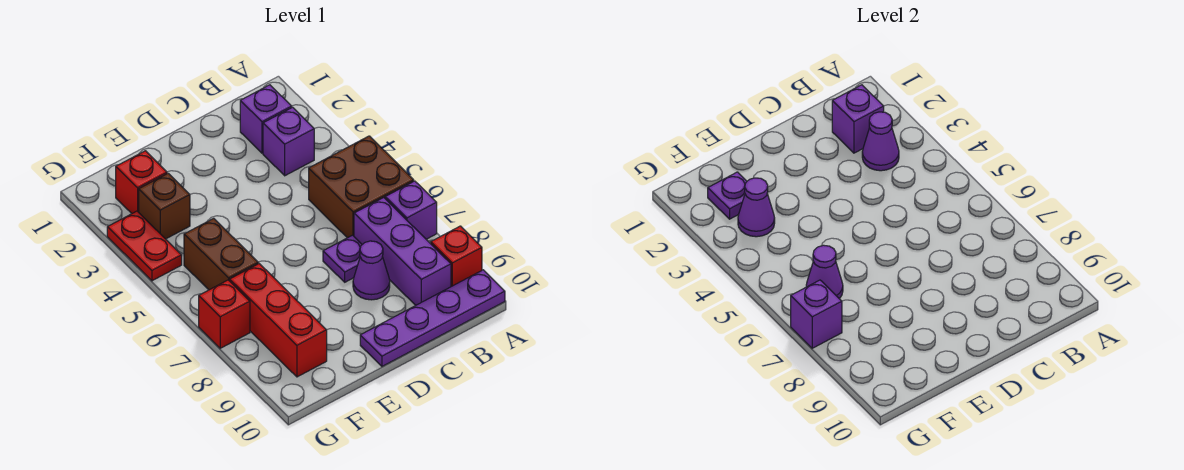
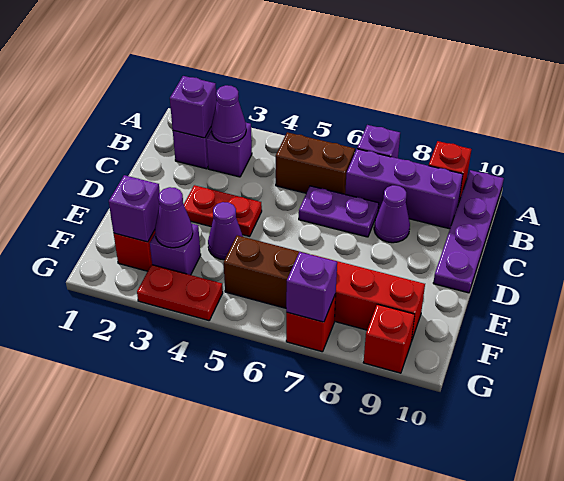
brown 2x2 brick [309,136,414,238] -> brown 1x2 brick [276,132,355,194]
purple 1x1 plate [323,235,362,282] -> purple 1x2 plate [299,186,379,237]
none -> red 1x2 plate [184,185,262,236]
purple 1x1 plate [708,172,747,219] -> purple 1x1 brick [109,175,160,242]
brown 1x1 brick [139,173,190,239] -> purple 1x1 brick [150,224,201,275]
purple 1x1 cone [806,245,843,299] -> purple 1x1 cone moved to [208,202,243,260]
none -> red 1x1 brick [363,304,415,373]

